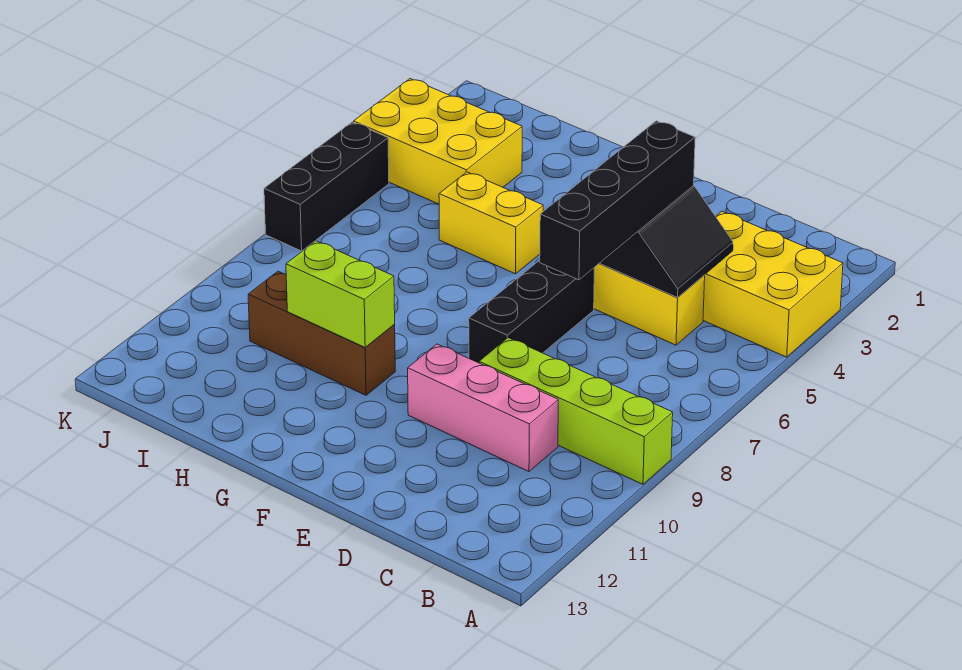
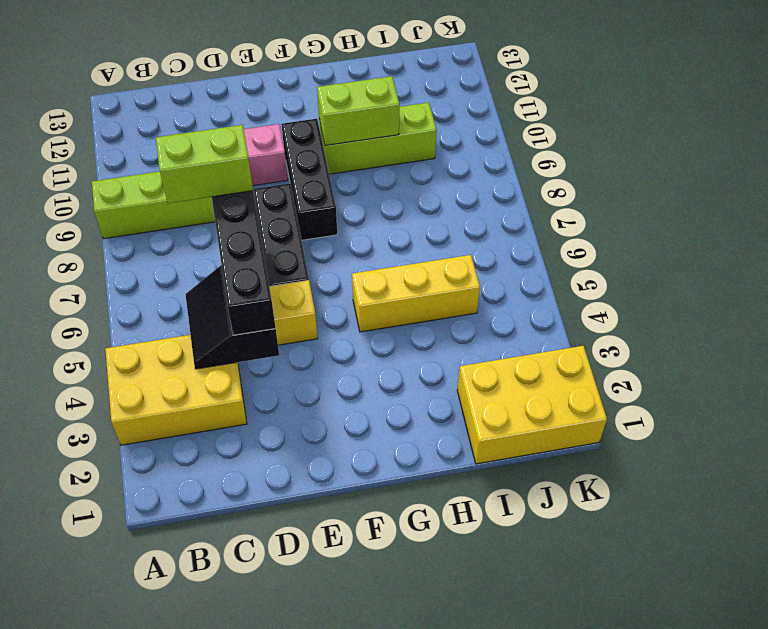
none -> lime 1x2 brick [156,125,253,203]
yellow 1x2 brick [439,172,543,274] -> yellow 1x3 brick [352,255,480,332]
brown 1x3 brick [248,271,395,395] -> lime 1x3 brick [319,103,437,174]
yellow 2x3 brick [354,79,522,204] -> yellow 2x3 brick moved to [457,346,607,464]
black 1x3 brick [264,122,389,251] -> black 1x3 brick moved to [281,119,337,240]

